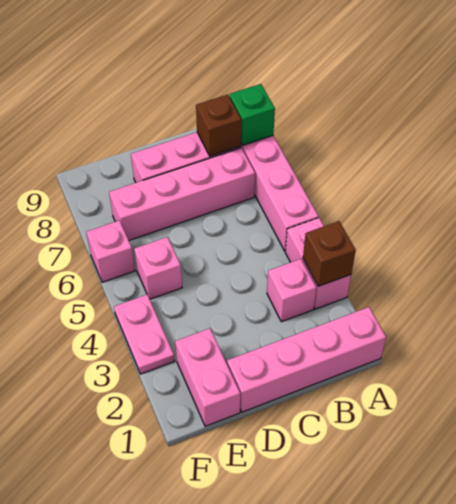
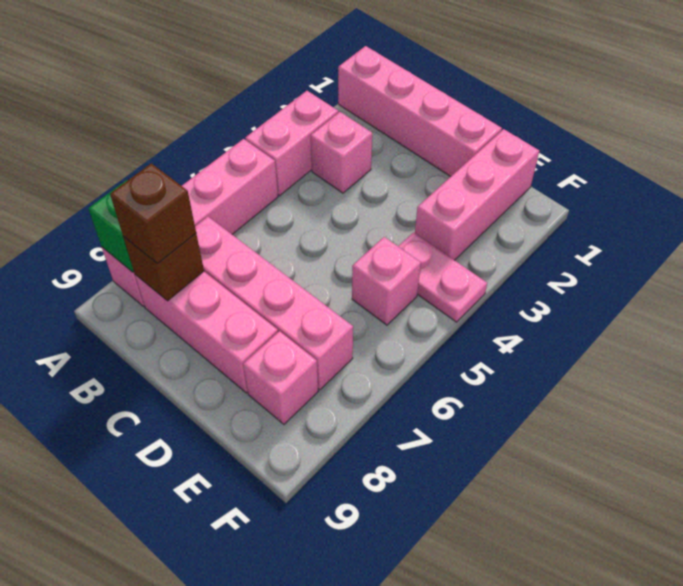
brown 1x1 brick [303,221,356,286] -> brown 1x1 brick moved to [110,163,196,264]
pink 1x2 brick [175,328,240,426] -> pink 1x3 brick [415,129,539,260]
pink 1x2 plate [114,295,175,374] -> pink 1x2 plate turned to [398,232,487,322]
pink 1x1 brick [86,220,135,282] -> pink 1x1 brick moved to [243,331,318,424]

